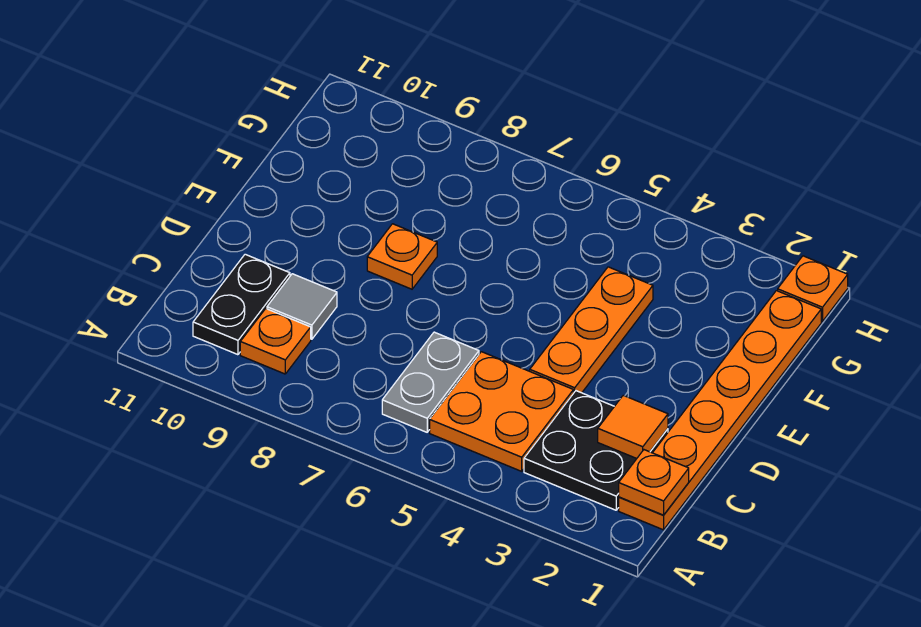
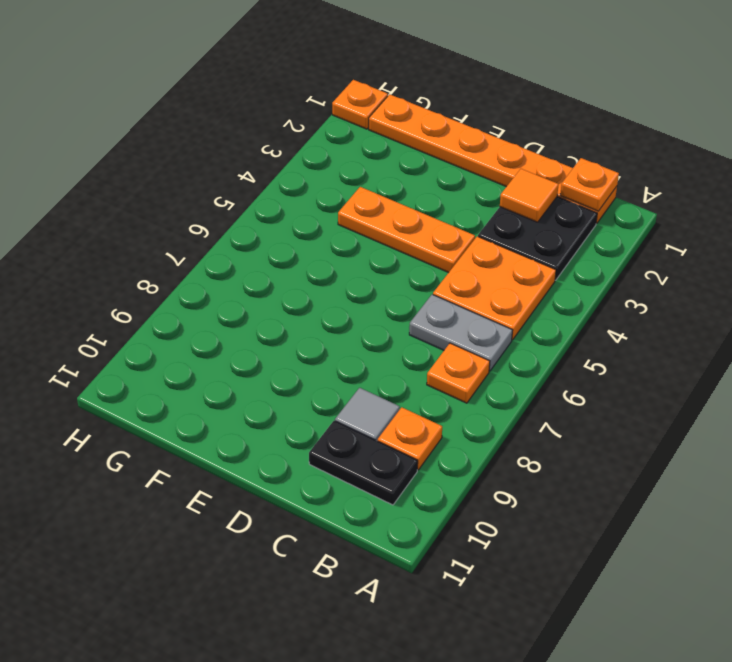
orange 1x1 plate [367,224,437,289] -> orange 1x1 plate moved to [427,343,490,403]

